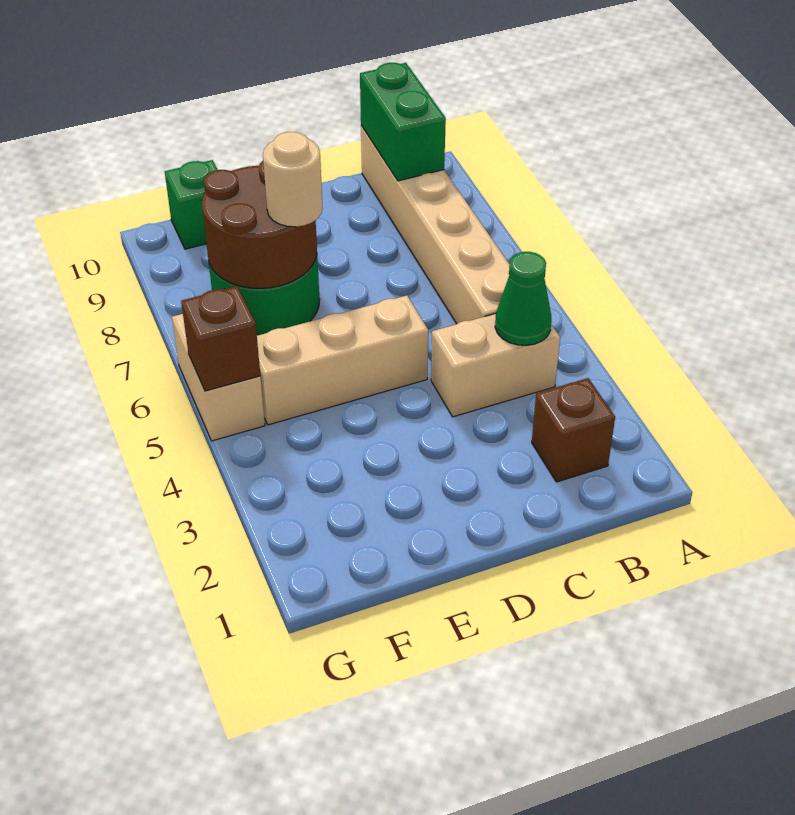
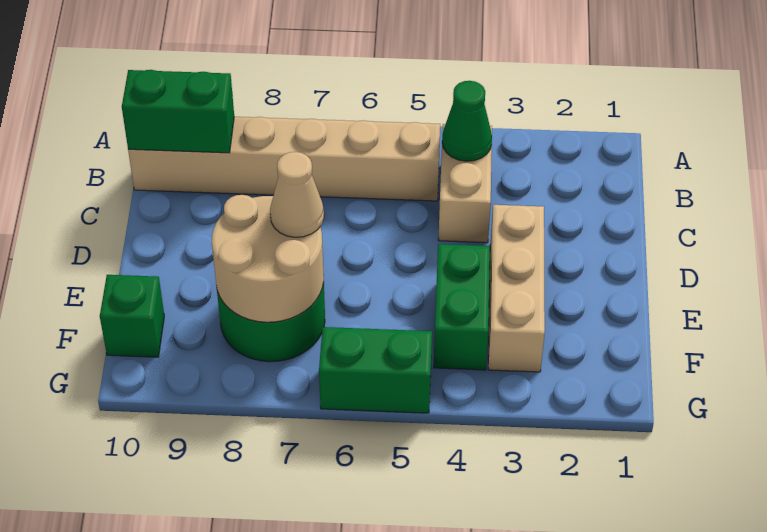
brown 1x1 brick [532,378,615,482] -> none
tan 1x3 brick [257,296,428,425] -> tan 1x3 brick moved to [488,205,545,372]
none -> green 1x2 brick [434,244,490,370]
brown 2x2 round brick [202,161,317,288] -> tan 2x2 round brick [212,195,324,322]
tan 1x1 round brick [263,132,323,227] -> tan 1x1 cone [270,152,324,237]
tan 1x2 brick [172,314,265,441] -> green 1x2 brick [319,327,432,413]
brown 1x1 brick [181,286,260,391] -> none

